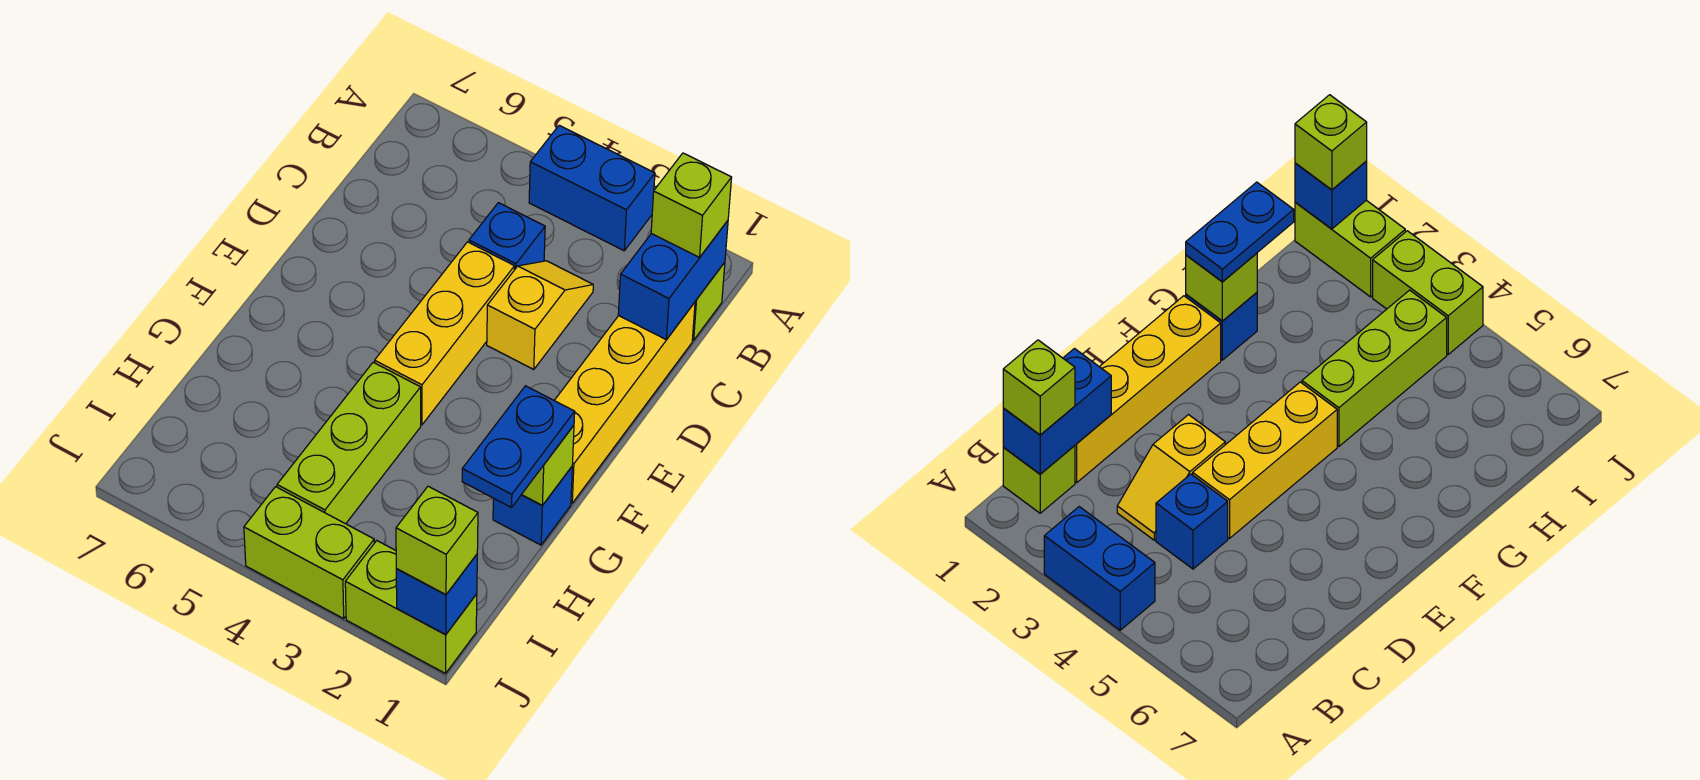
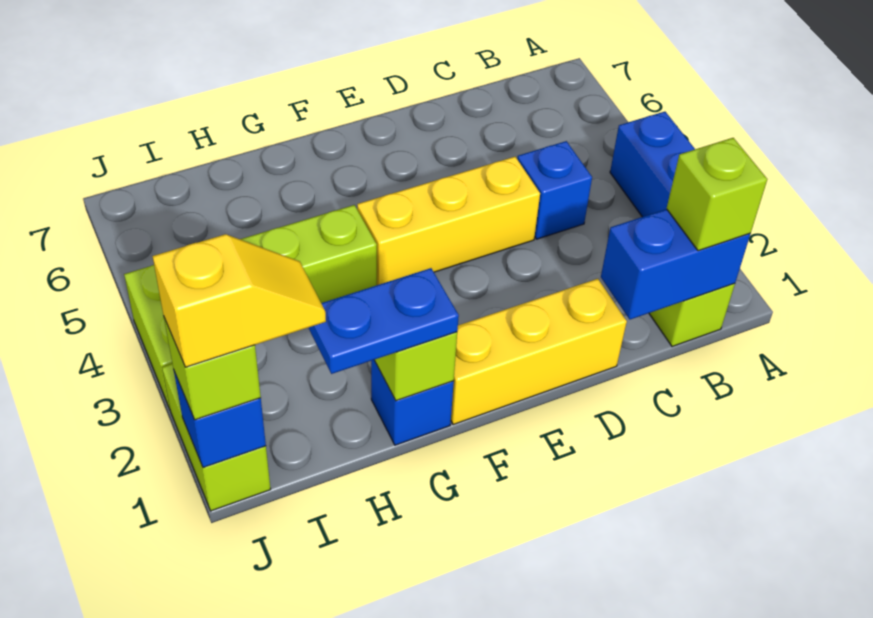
yellow 1x4 brick [554,302,695,503] -> yellow 1x3 brick [451,279,627,425]
yellow 1x2 slope [487,261,593,370] -> yellow 1x2 slope moved to [152,234,326,367]

